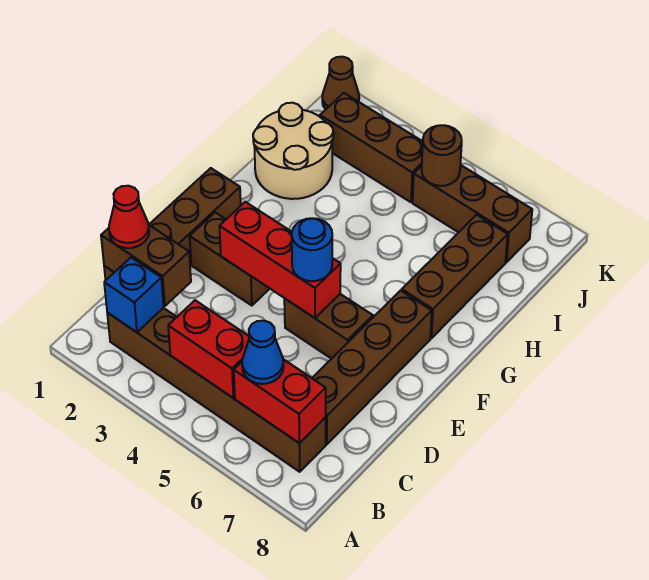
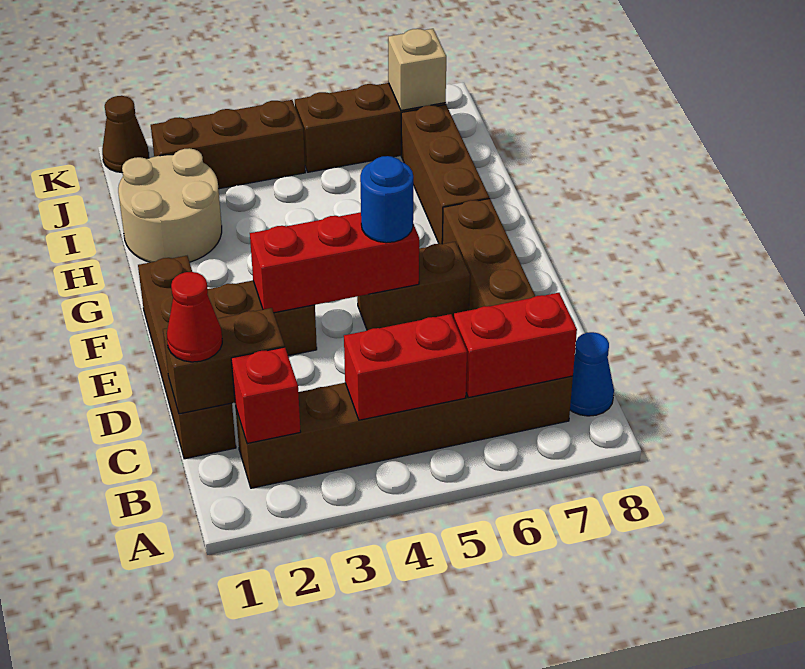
blue 1x1 brick [104,258,164,332] -> red 1x1 brick [231,347,301,443]
blue 1x1 cone [242,321,284,384] -> blue 1x1 cone moved to [570,332,614,416]
brown 1x1 round brick [422,125,462,186] -> none
none -> tan 1x1 brick [388,29,446,110]

